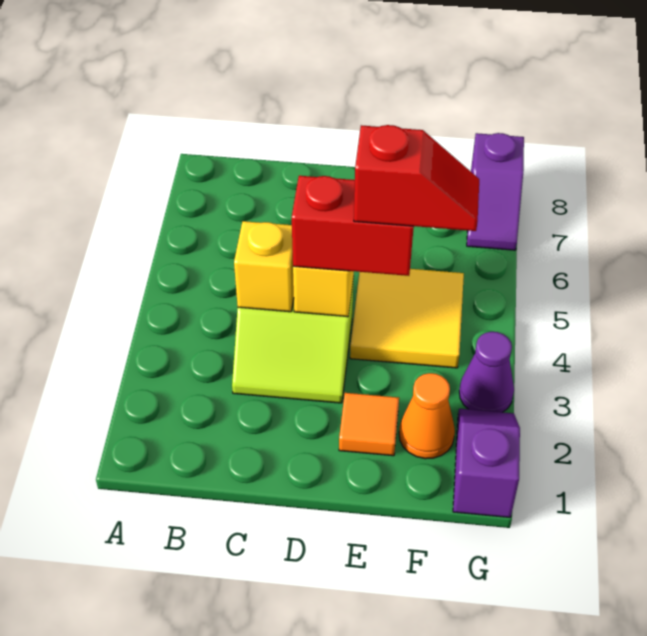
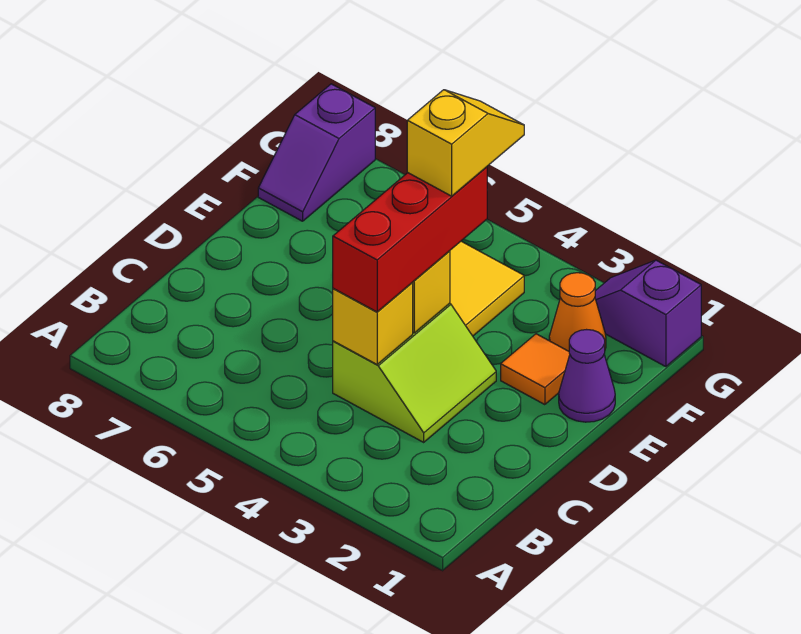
red 1x2 brick [292,176,414,276] -> red 1x3 brick [333,167,487,312]
red 1x2 slope [354,125,479,231] -> yellow 1x2 slope [407,90,524,196]
purple 1x1 cone [459,332,514,412] -> purple 1x1 cone moved to [559,330,615,422]
purple 1x2 slope [467,133,524,250] -> purple 1x2 slope turned to [258,84,375,221]

